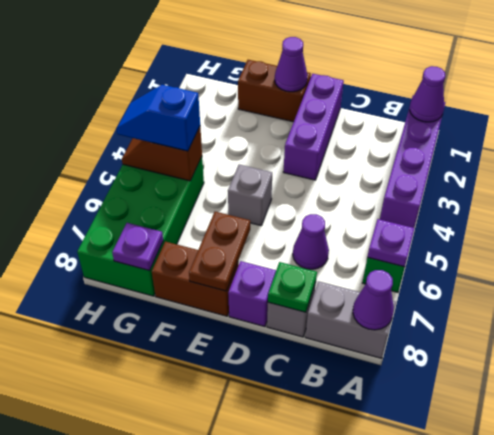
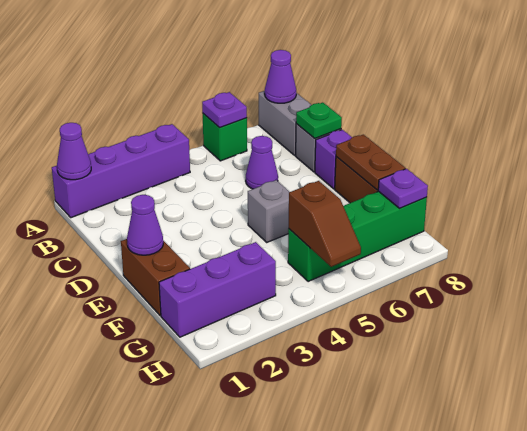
purple 1x3 brick [284,74,344,180] -> purple 1x3 brick moved to [159,242,276,337]
brown 1x2 plate [189,212,250,291] -> brown 1x2 plate turned to [336,135,405,190]
green 2x4 brick [77,157,204,296] -> green 1x4 brick [288,191,427,282]
blue 1x2 slope [116,85,200,151] -> none

